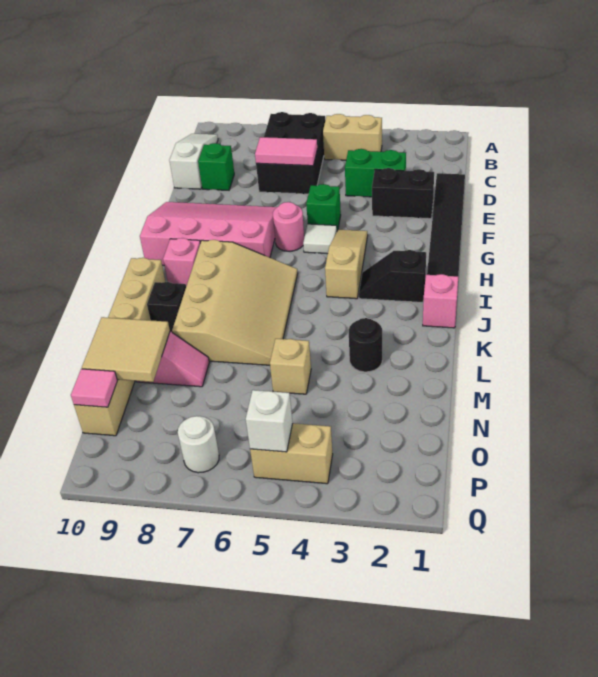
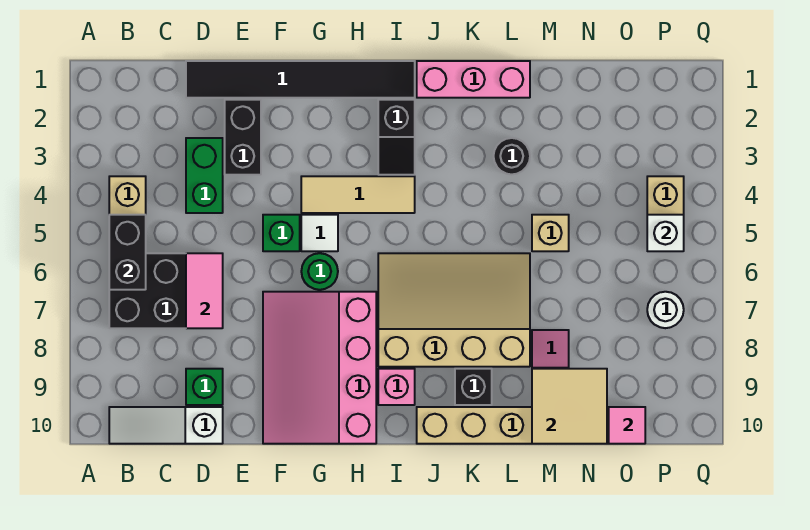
none -> black 1x2 brick [109,215,146,290]
tan 1x3 slope [325,230,368,299] -> tan 1x3 tile [301,176,415,213]
pink 1x1 round brick [273,202,304,251] -> green 1x1 round brick [301,253,338,290]
pink 1x1 brick [423,274,458,328] -> pink 1x3 brick [417,61,530,98]

